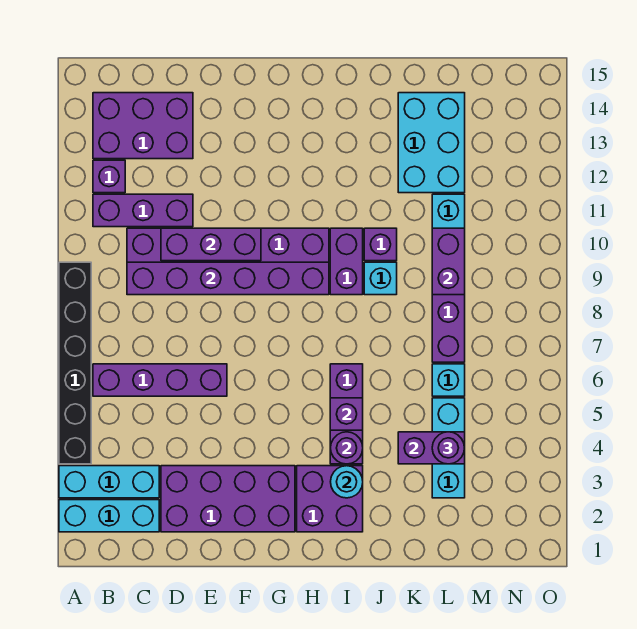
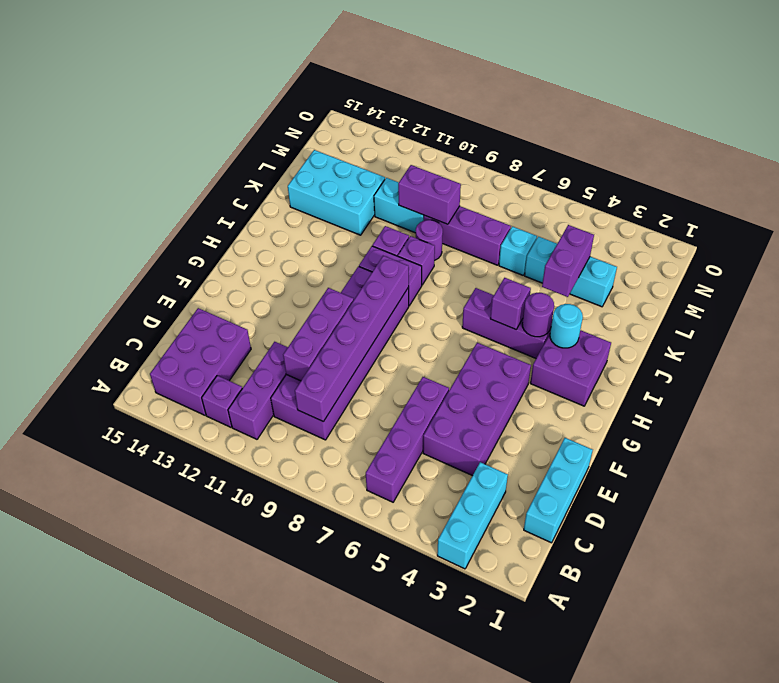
cyan 1x3 brick [59,500,159,532] -> cyan 1x3 brick moved to [524,438,593,543]
black 1x6 brick [59,262,91,464] -> none
purple 2x4 brick [161,466,295,532] -> purple 2x4 brick moved to [423,343,531,476]
cyan 1x1 brick [364,262,397,295] -> purple 1x1 brick [398,236,435,285]
purple 1x1 round brick [432,432,465,464] -> purple 1x1 round brick moved to [416,220,443,261]

